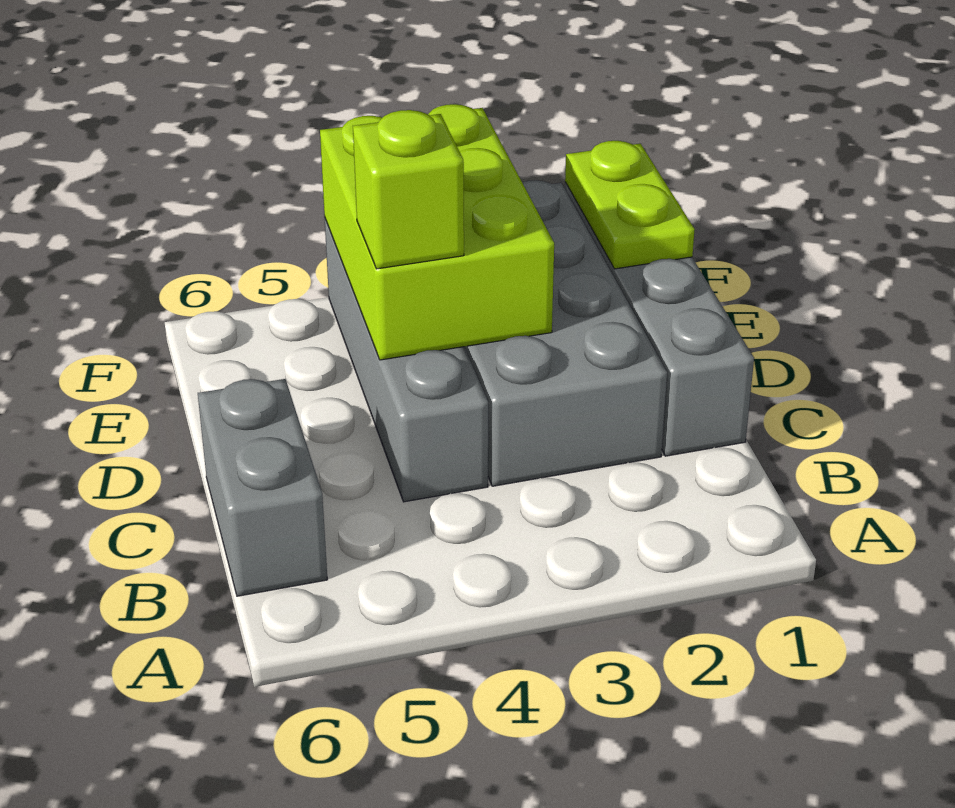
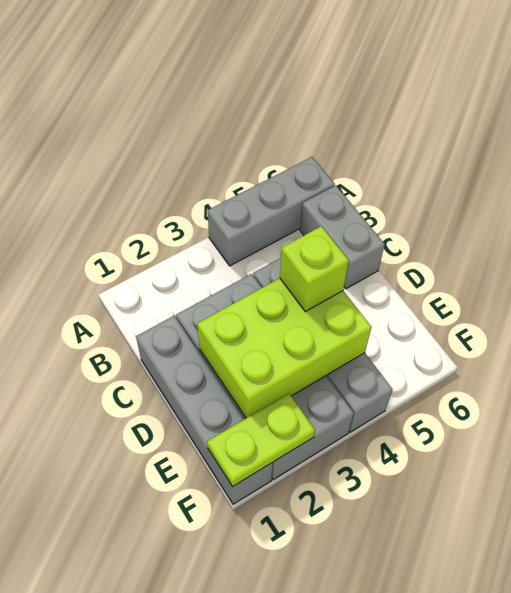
none -> grey 1x3 brick [208,157,335,266]
lime 2x3 brick [320,104,554,360] -> lime 2x3 brick turned to [197,278,372,418]
lime 1x2 plate [565,141,695,269] -> lime 1x2 plate turned to [207,393,315,487]

